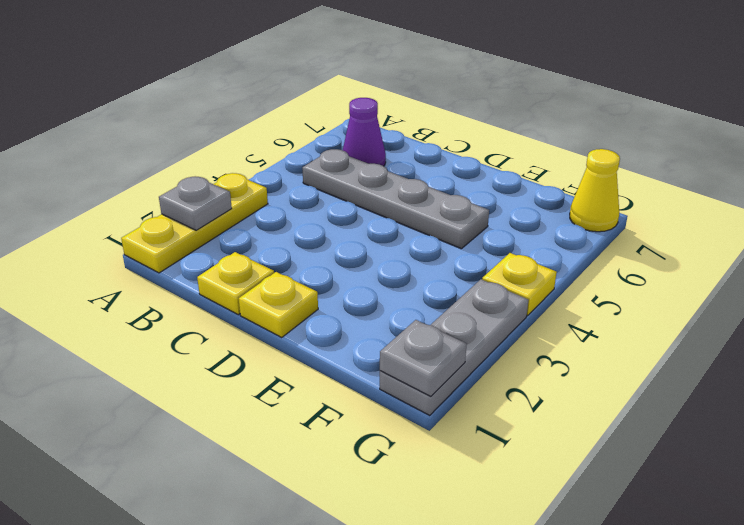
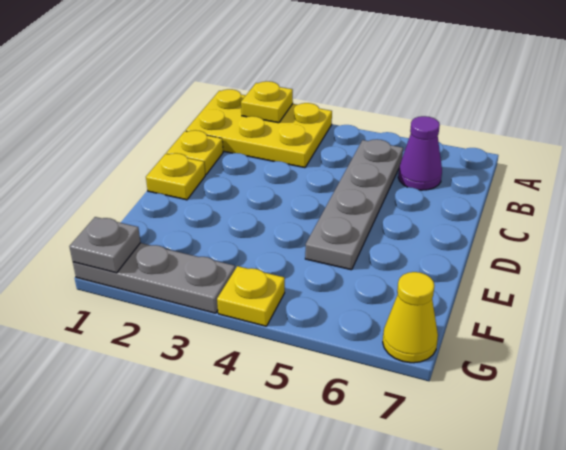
yellow 1x3 plate [121,173,268,273] -> yellow 2x3 plate [186,89,332,168]
grey 1x1 plate [159,177,232,230] -> yellow 1x1 plate [241,81,293,123]

